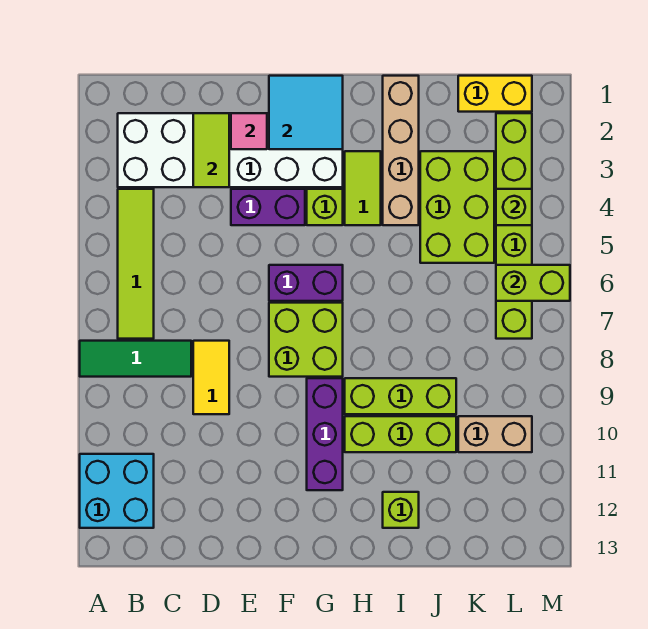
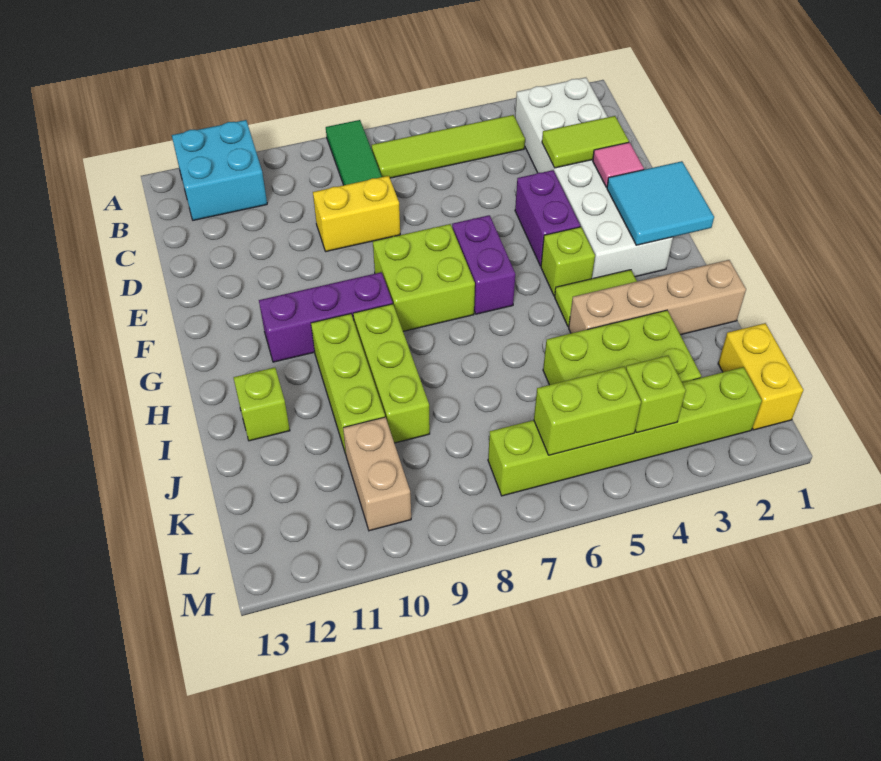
yellow 1x2 tile [193,341,229,414] -> yellow 1x2 brick [313,176,400,251]
lime 1x2 brick [496,265,570,301] -> lime 1x2 brick turned to [534,367,641,455]

